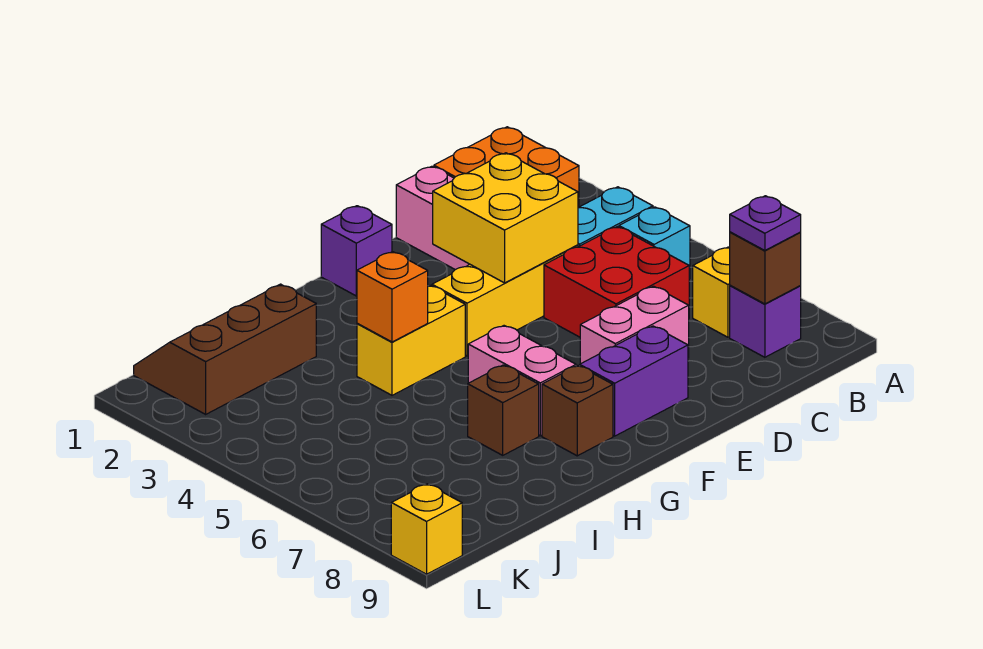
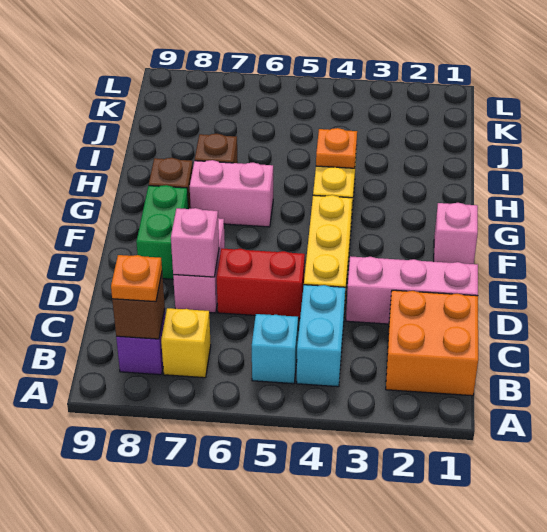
purple 1x1 plate [730,196,801,251] -> orange 1x1 plate [111,255,162,302]
red 2x2 brick [544,227,689,337] -> red 1x2 brick [217,248,305,318]
yellow 2x2 brick [433,153,578,283] -> none
none -> pink 1x1 brick [171,208,219,277]
purple 1x2 brick [580,326,688,436] -> green 1x2 brick [136,185,188,279]
purple 1x1 brick [321,206,392,296] -> pink 1x1 brick [434,203,478,264]
orange 1x1 brick [357,252,428,342] -> orange 1x1 plate [316,128,357,168]
brown 2x3 slope [134,284,316,414] -> none
yellow 1x1 brick [391,484,462,574] -> none

